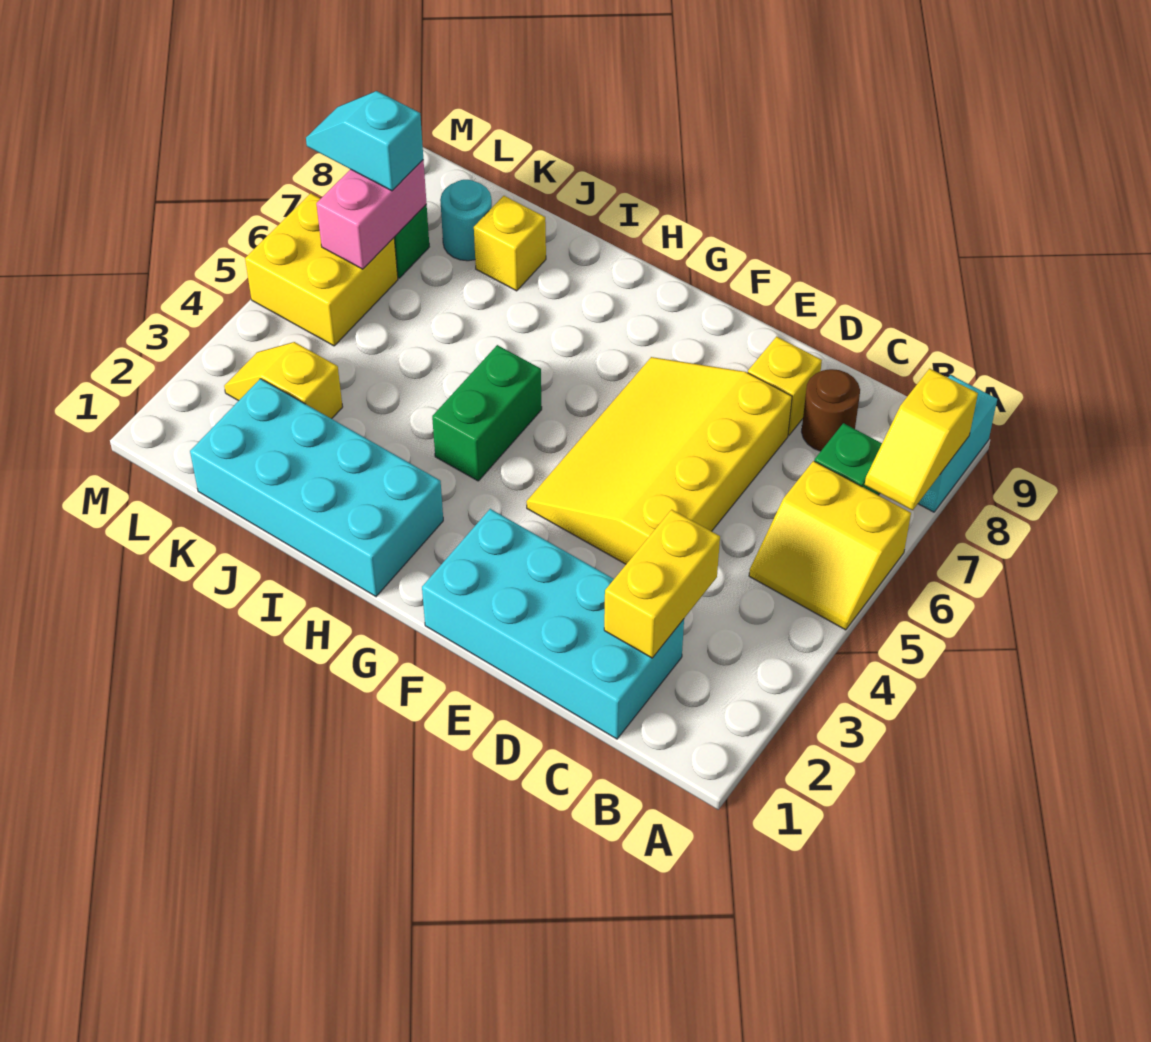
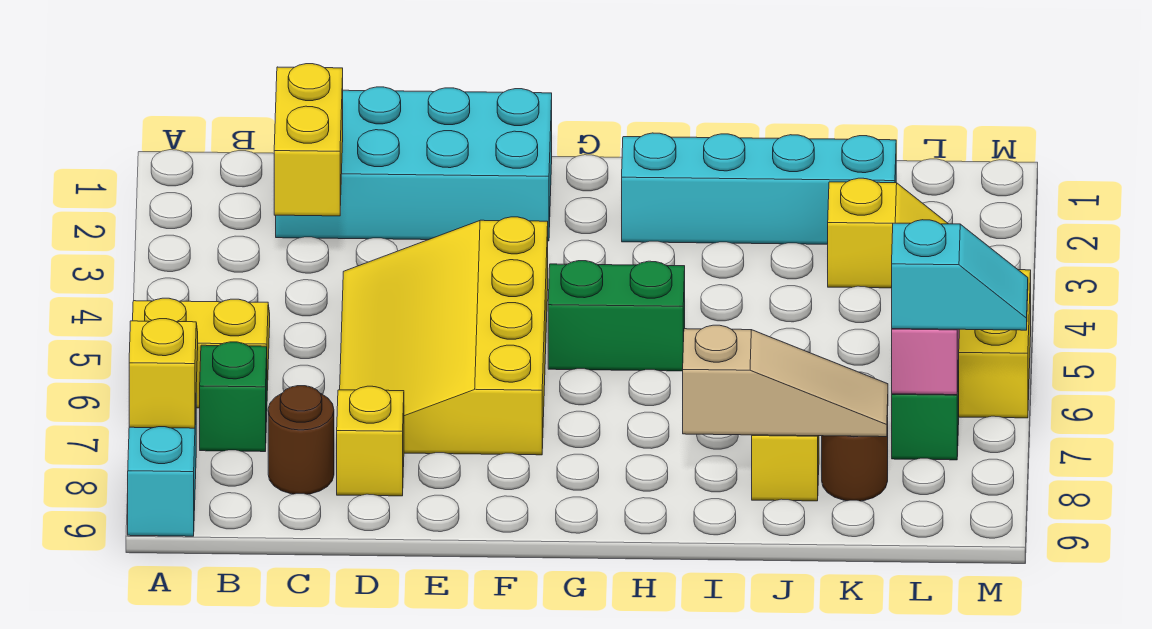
yellow 3x4 slope [526,357,792,564] -> yellow 3x4 slope turned to [340,217,548,455]
cyan 2x4 brick [190,379,443,597] -> cyan 1x4 brick [622,133,896,244]
green 1x2 brick [432,345,542,481] -> green 1x2 brick turned to [548,261,685,371]
none -> tan 1x3 slope [683,325,888,437]
cyan 1x1 round brick [440,180,492,261] -> brown 1x1 round brick [822,417,888,501]

